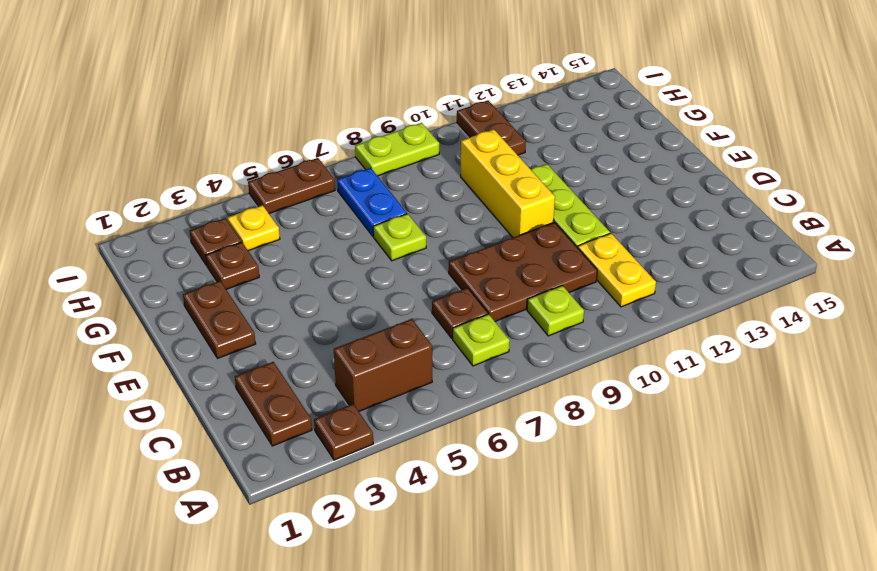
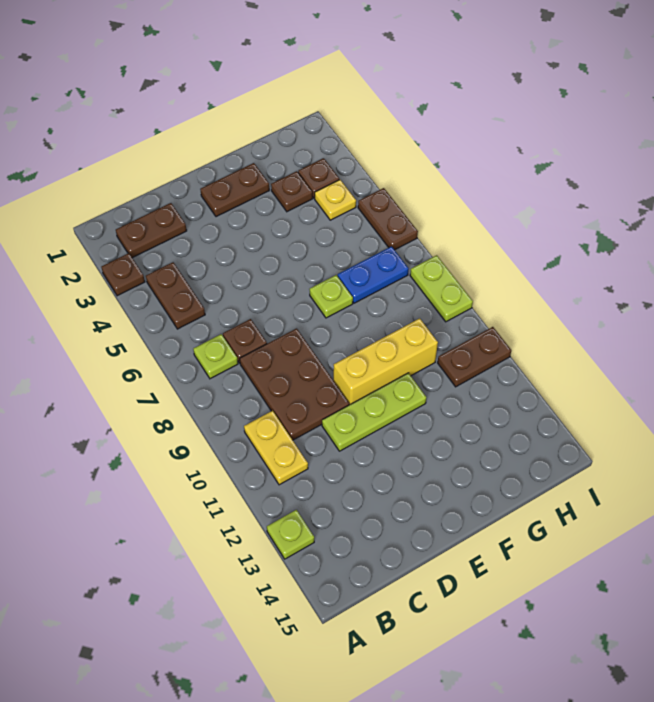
brown 1x2 brick [334,319,432,411] -> brown 1x2 plate [146,262,205,329]
lime 1x1 plate [527,286,584,336] -> lime 1x1 plate moved to [267,510,314,559]
yellow 1x2 plate [578,233,656,307] -> yellow 1x2 plate turned to [244,411,308,485]

